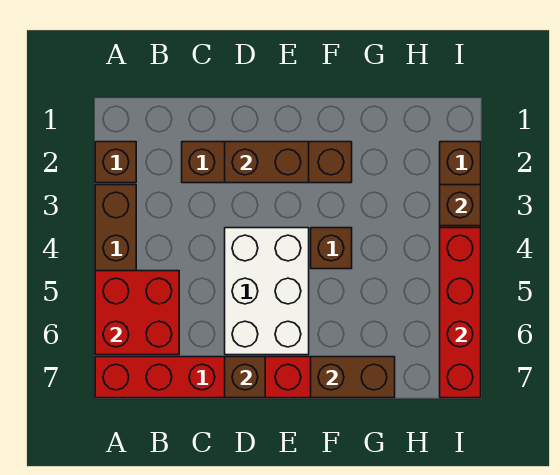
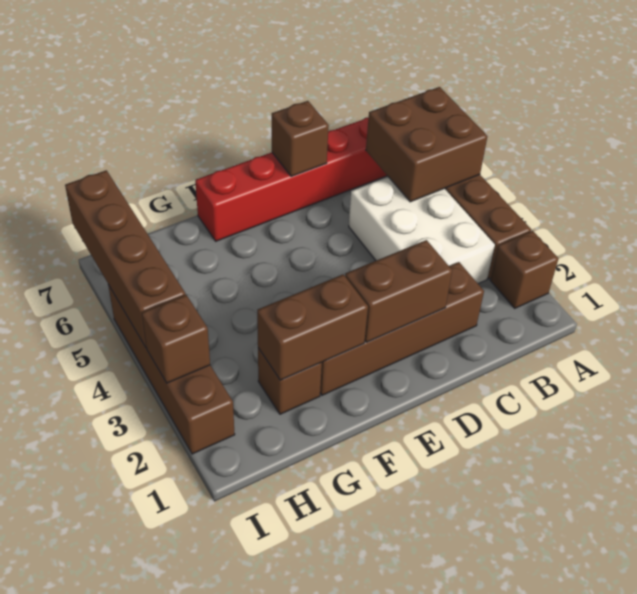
red 2x2 brick [95,271,179,355] -> brown 2x2 brick [366,87,487,202]
white 2x3 brick [225,228,309,355] -> white 2x3 brick moved to [349,177,495,284]
brown 1x1 brick [311,228,352,269] -> brown 1x1 brick moved to [258,348,322,414]
brown 1x2 brick [311,357,395,398] -> brown 1x2 brick moved to [257,274,368,380]
red 1x4 brick [440,228,481,398] -> brown 1x4 brick [65,170,185,348]

